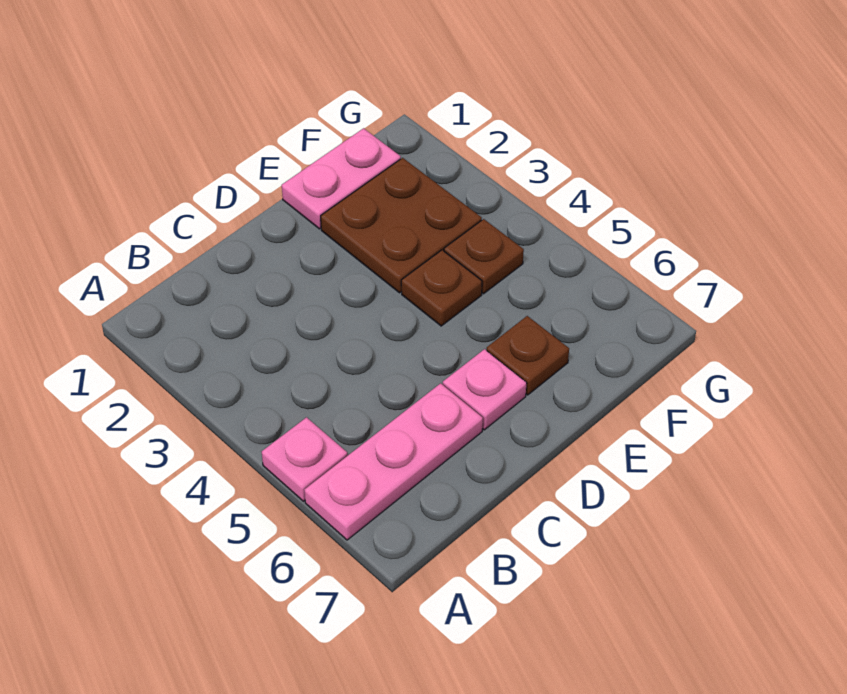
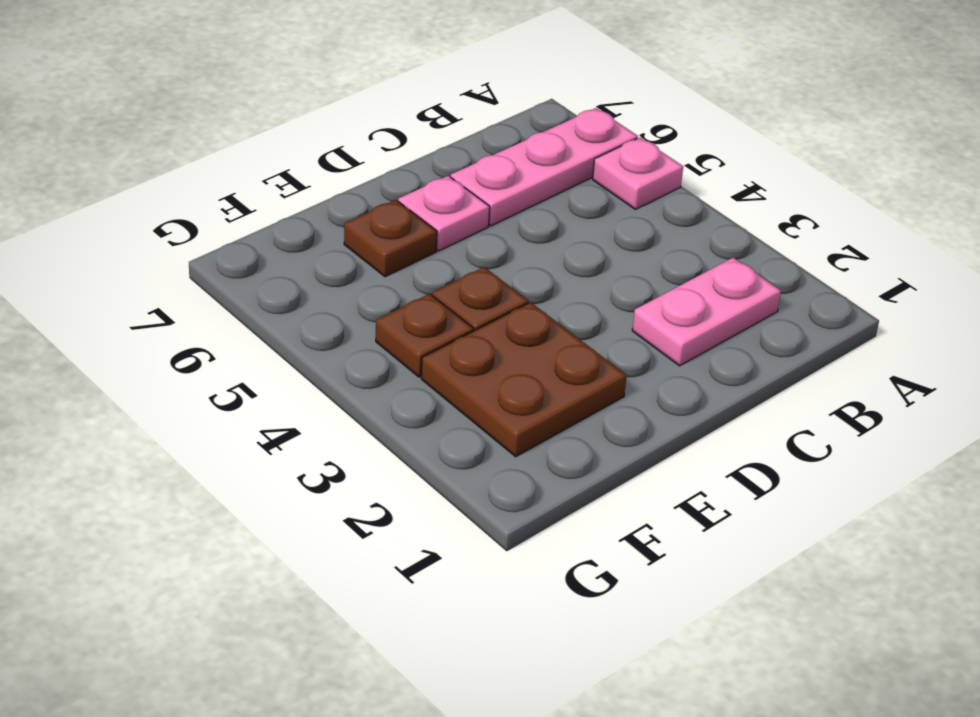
pink 1x2 plate [282,128,401,229] -> pink 1x2 plate moved to [632,258,781,366]

